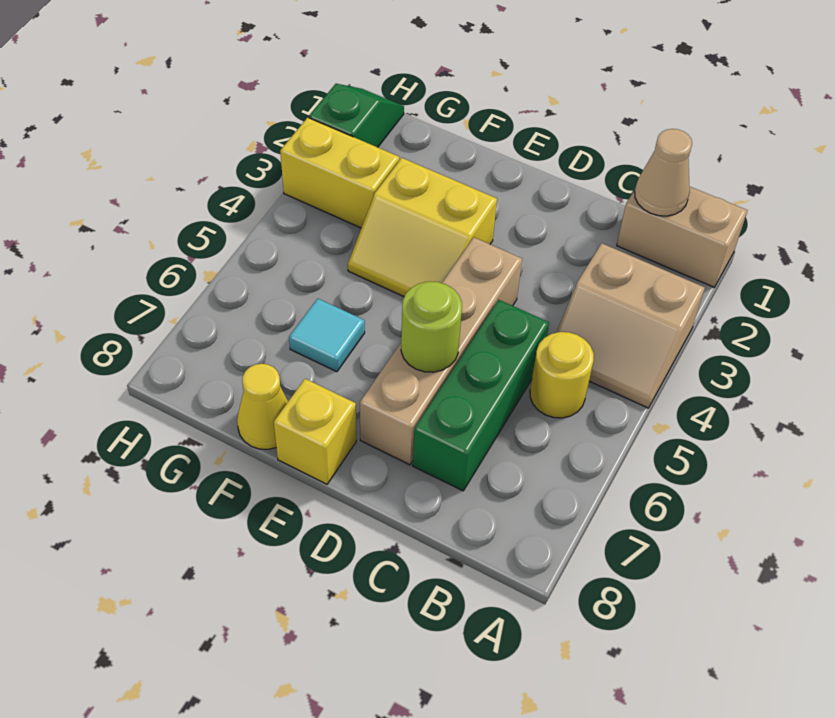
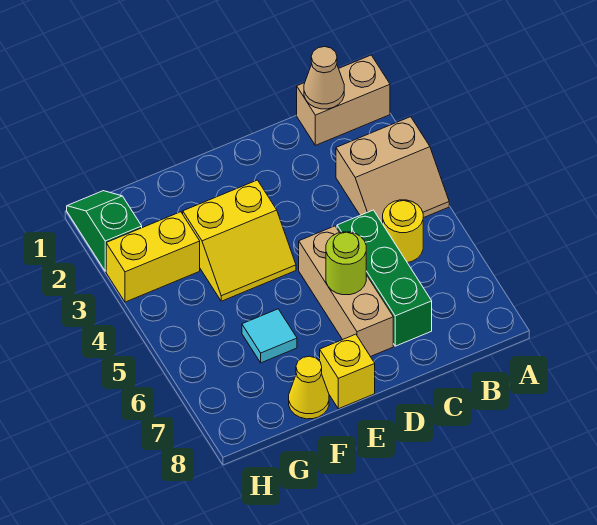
tan 1x4 brick [360,237,522,465] -> tan 1x3 brick [299,226,393,357]

